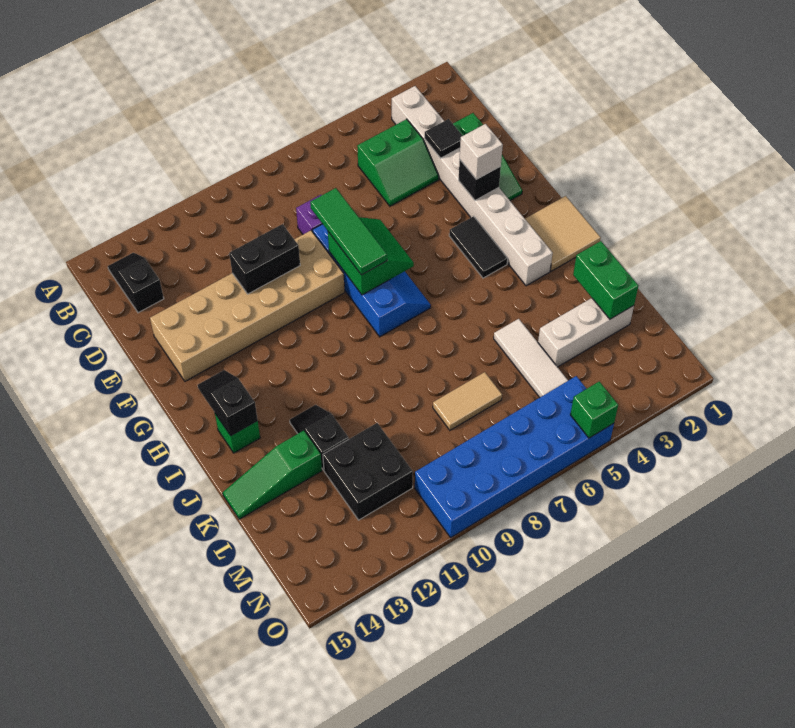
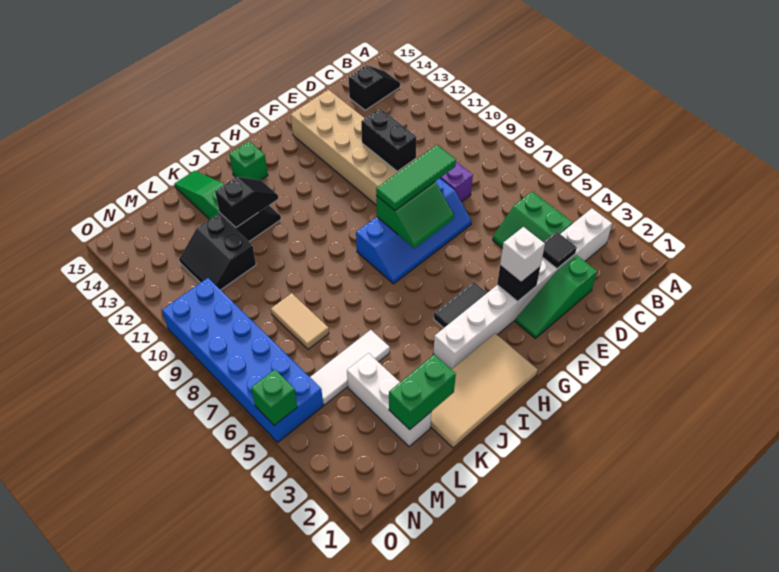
tan 2x2 tile [525,196,601,271] -> tan 2x4 tile [430,333,538,448]
black 1x2 slope [198,370,258,435] -> black 1x2 slope moved to [215,177,278,228]
black 2x2 brick [323,423,413,520] -> black 2x2 slope [179,214,256,290]

